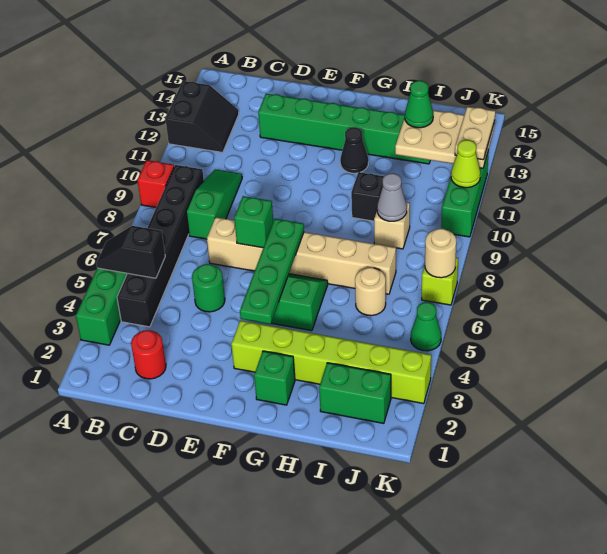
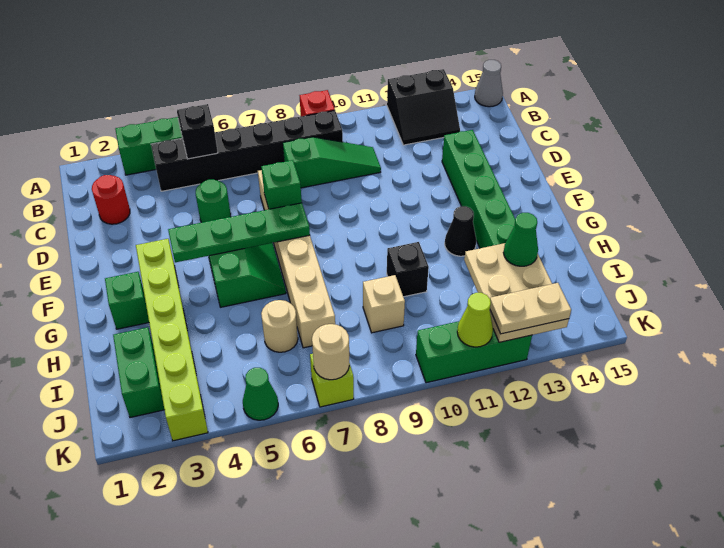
grey 1x1 cone [377,173,407,221] -> grey 1x1 cone moved to [475,60,503,107]

